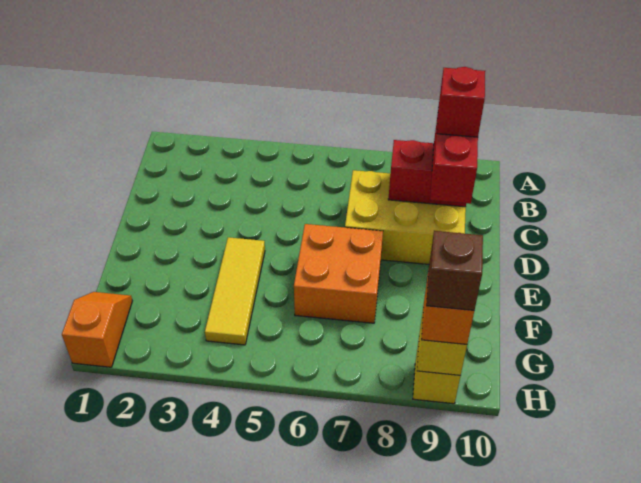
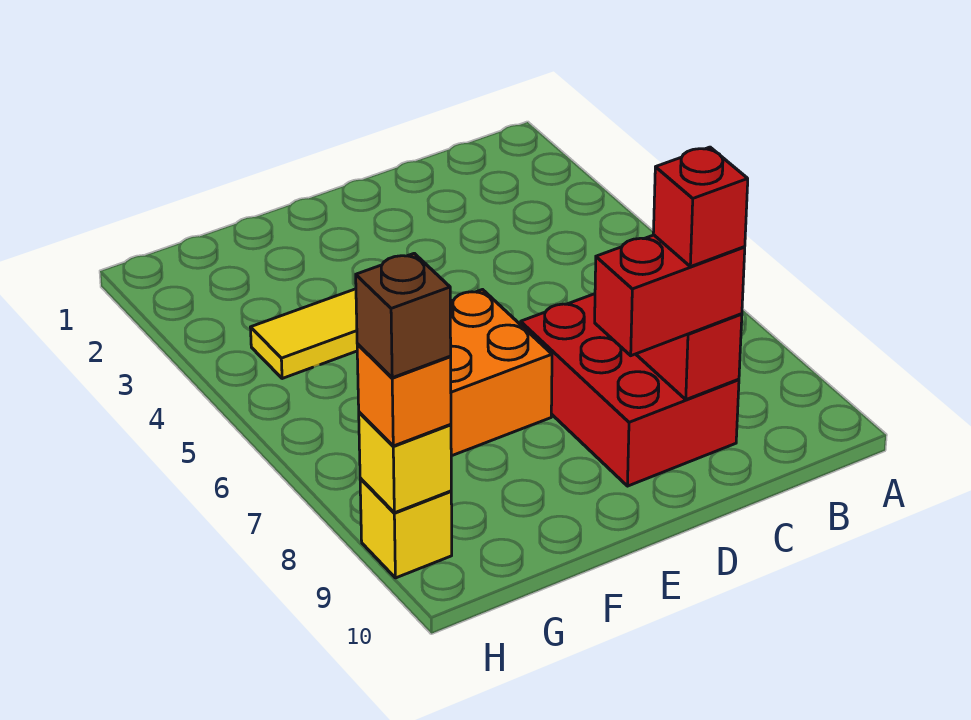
yellow 2x3 brick [345,170,466,264] -> red 2x3 brick [521,294,739,486]
orange 1x2 slope [62,292,132,367] -> none

